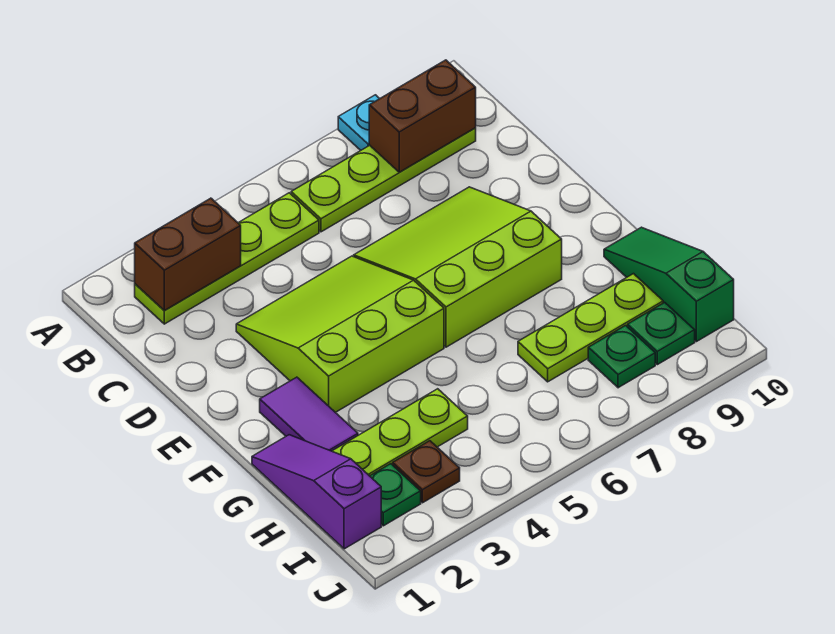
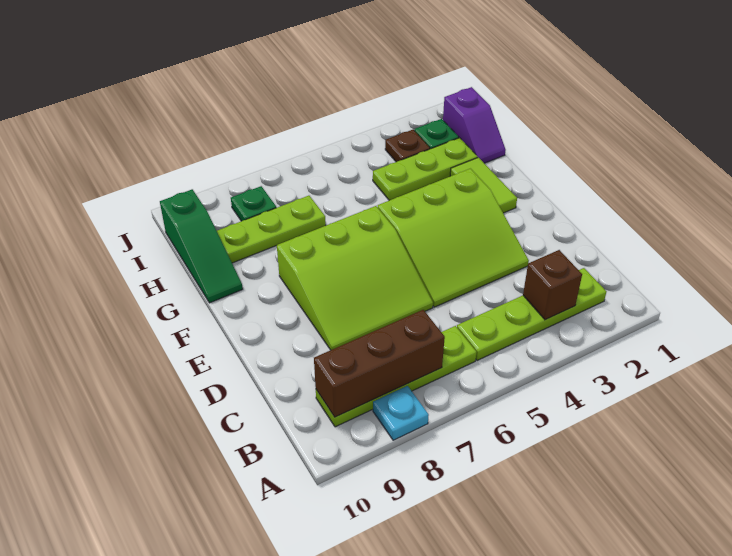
brown 1x2 brick [135,198,241,310] -> brown 1x1 brick [523,250,582,320]
brown 1x2 brick [369,60,476,172] -> brown 1x3 brick [314,310,445,417]
purple 1x2 tile [260,377,358,451] -> lime 1x2 tile [450,157,517,213]
purple 1x3 slope [252,435,381,549] -> purple 1x2 slope [443,87,506,163]
green 1x1 plate [628,302,695,365] -> none

